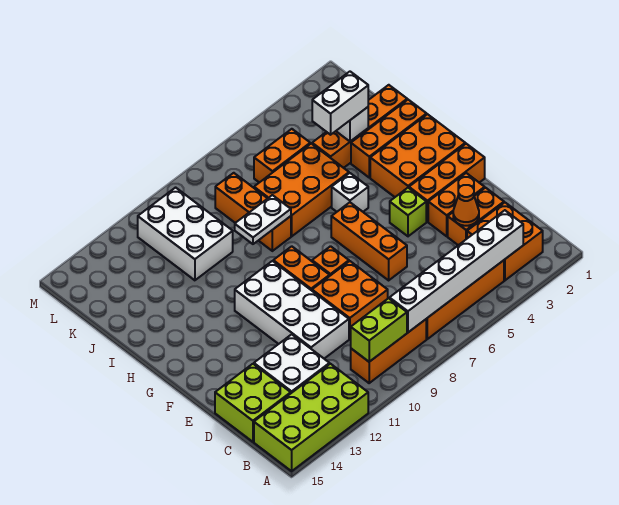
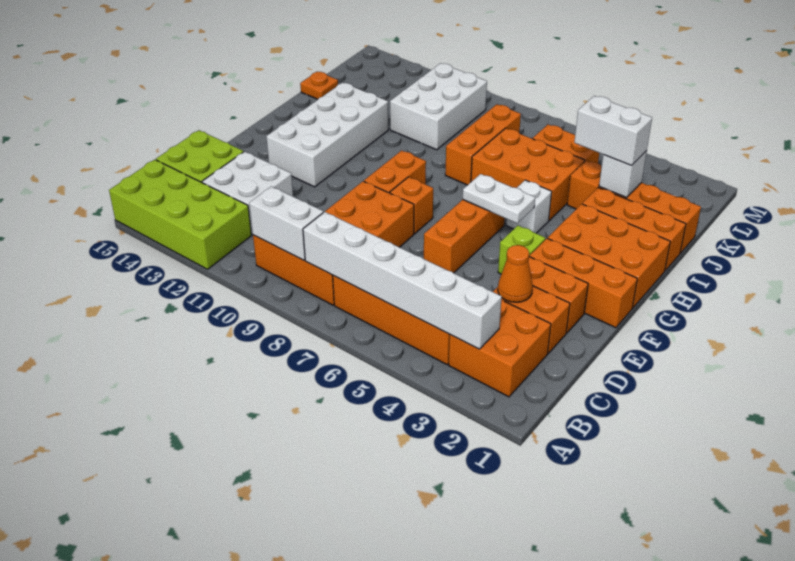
lime 1x2 brick [351,298,407,362] -> white 1x2 brick [249,186,323,260]
white 2x4 brick [235,261,349,359] -> white 2x4 brick moved to [266,82,388,187]
white 1x2 plate [235,195,291,244] -> white 1x2 plate moved to [463,174,535,223]
none -> orange 1x1 plate [300,72,338,99]

